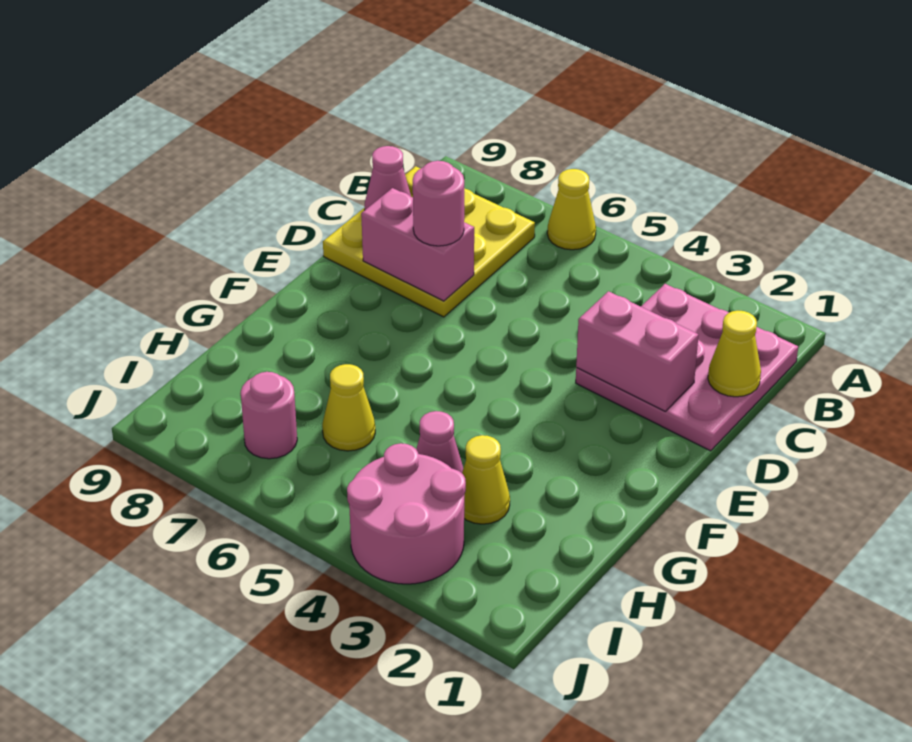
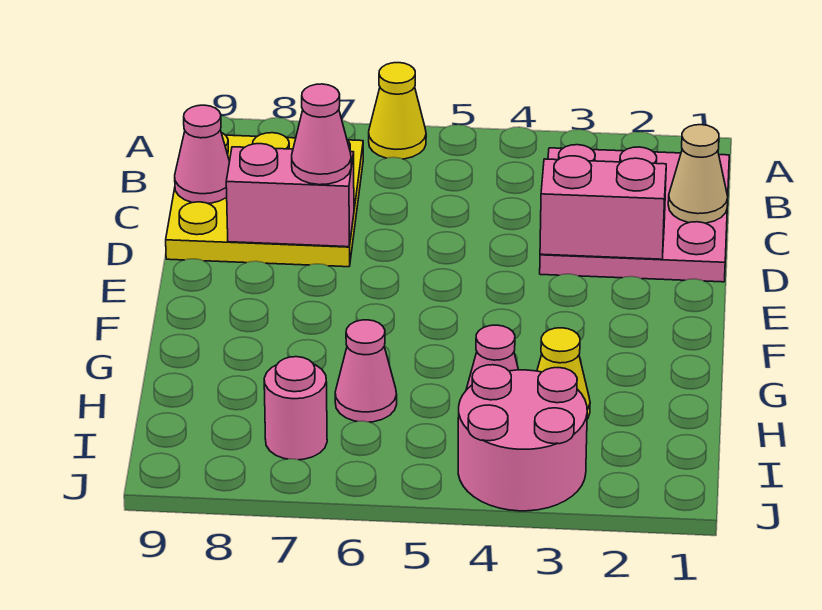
yellow 1x1 cone [708,311,761,397] -> tan 1x1 cone [668,125,728,223]
pink 1x1 round brick [413,161,464,246] -> pink 1x1 cone [292,84,351,185]
yellow 1x1 cone [322,364,375,451] -> pink 1x1 cone [335,320,397,422]

